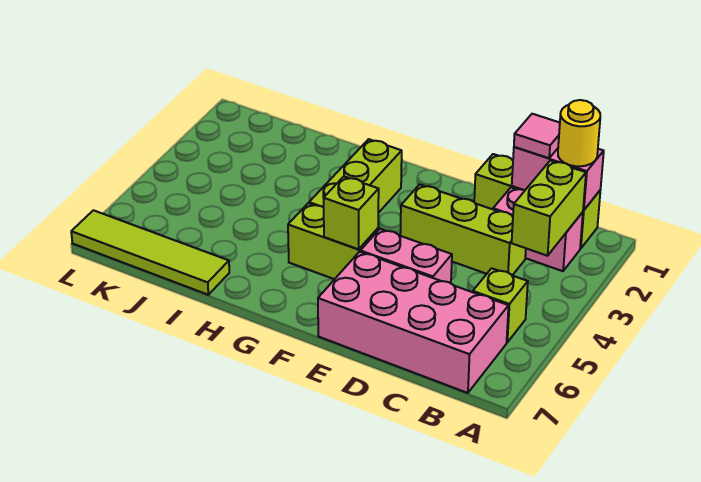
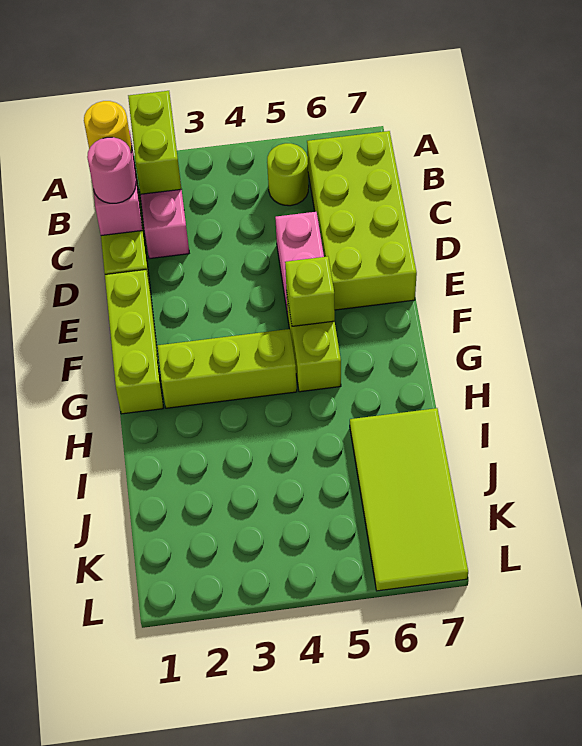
lime 1x2 brick [512,161,586,256] -> lime 1x2 brick turned to [128,91,181,194]
lime 1x1 brick [473,268,528,342] -> lime 1x1 round brick [267,143,309,206]
pink 2x4 brick [318,252,509,393] -> lime 2x4 brick [307,131,417,310]
pink 1x1 tile [514,114,560,158] -> pink 1x1 round brick [87,137,136,203]
lime 1x3 brick [400,184,526,275] -> lime 1x3 brick moved to [105,269,163,414]
lime 1x4 tile [71,210,229,295] -> lime 2x4 tile [350,408,468,591]

